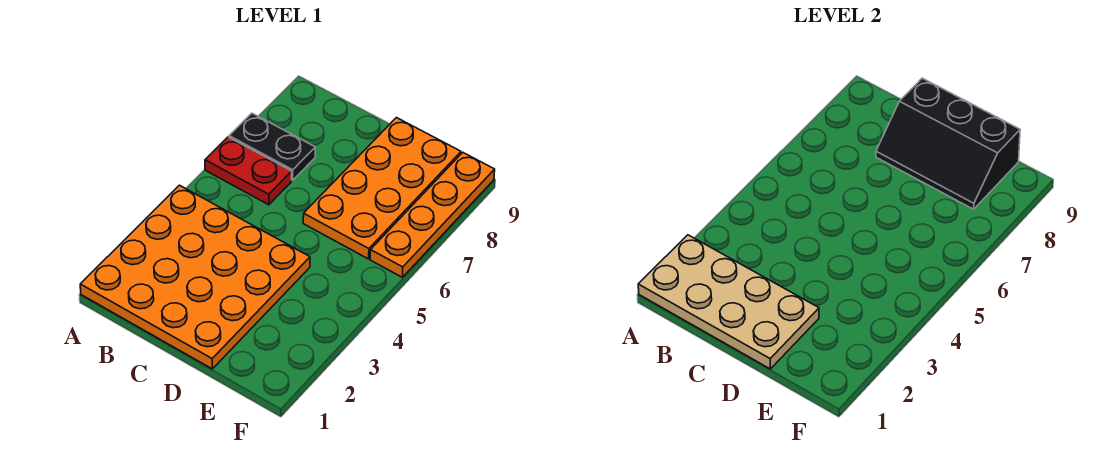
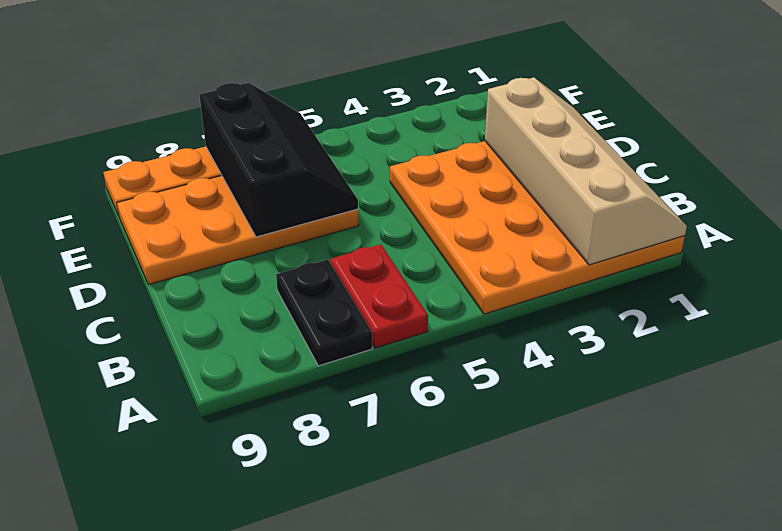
tan 2x4 plate [638,235,819,369] -> tan 2x4 slope [485,77,687,265]
black 2x3 slope [876,78,1020,209] -> black 2x3 slope moved to [199,83,358,237]

